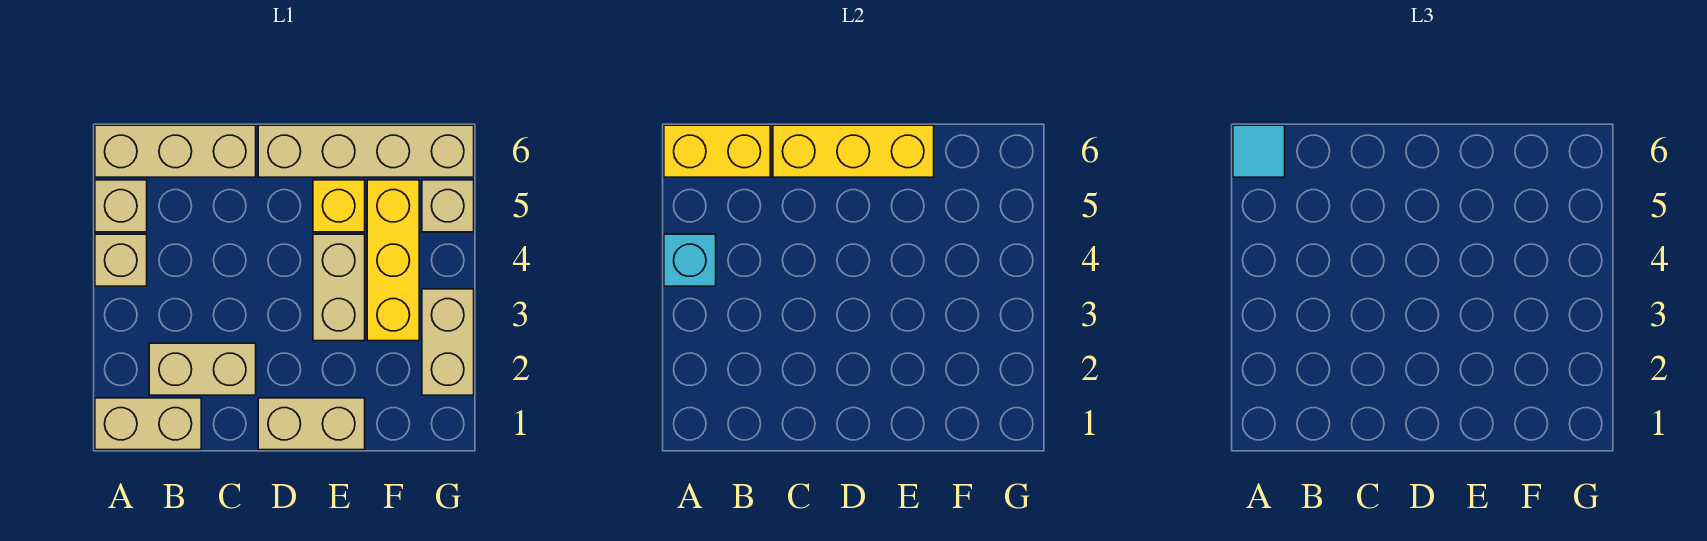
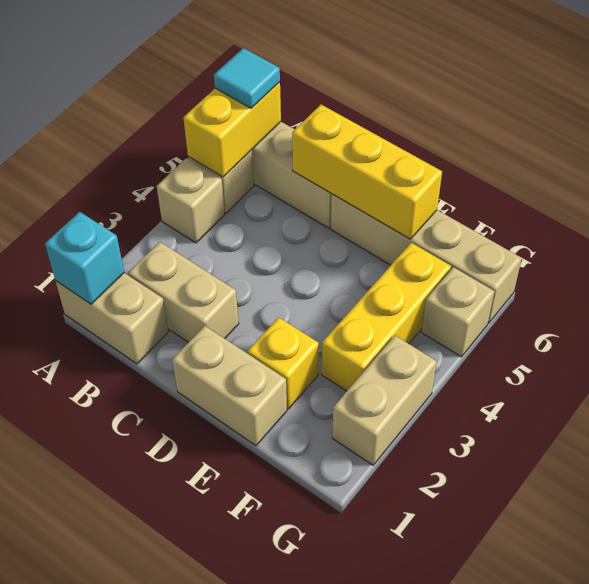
cyan 1x1 brick [664,234,716,286] -> cyan 1x1 brick moved to [45,212,124,304]
yellow 1x2 brick [664,125,770,177] -> yellow 1x2 brick turned to [183,82,281,177]
tan 1x2 brick [313,234,365,341] -> none
yellow 1x1 brick [313,180,365,232] -> yellow 1x1 brick moved to [247,317,319,409]

